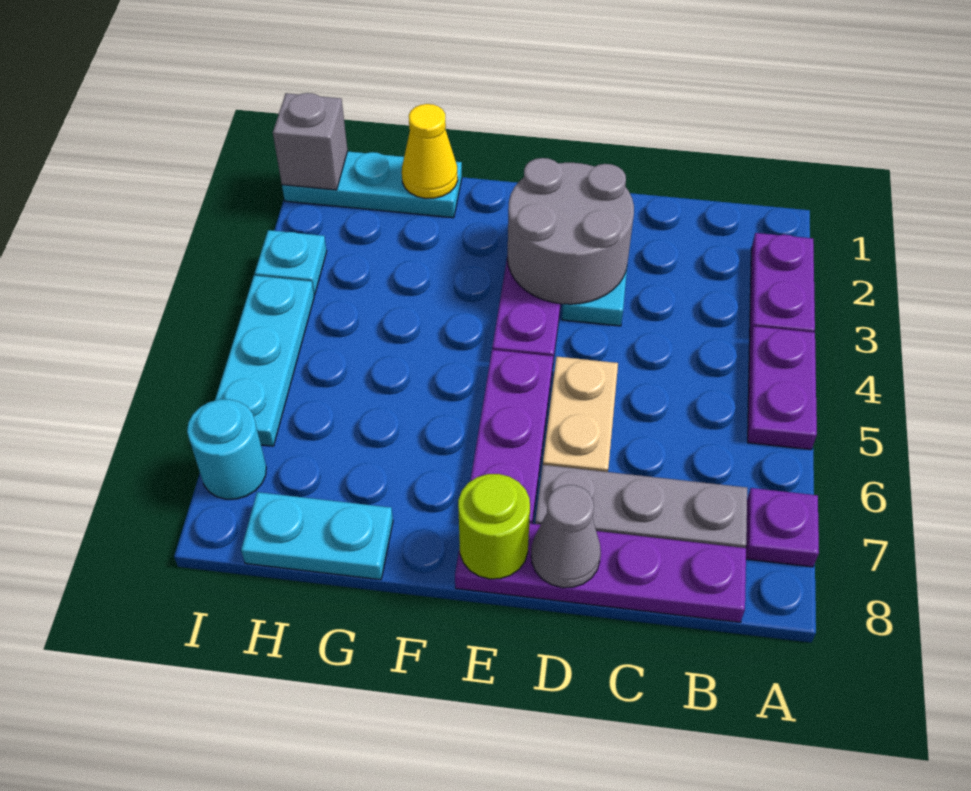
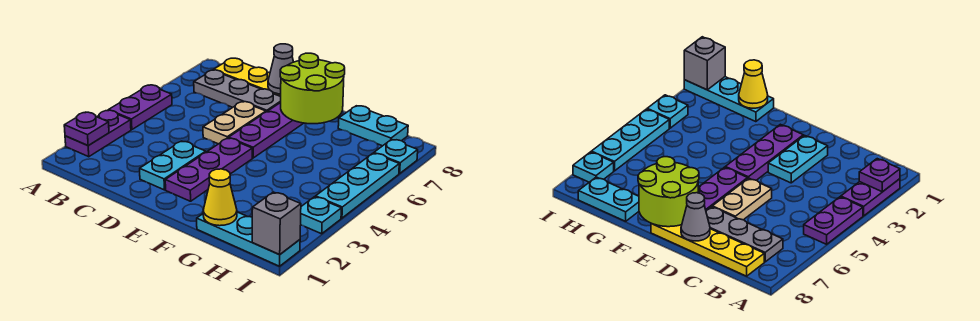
purple 1x1 plate [746,488,819,567] -> purple 1x1 plate moved to [64,112,109,146]
purple 1x4 plate [455,523,746,622] -> yellow 1x4 plate [214,58,281,97]
grey 2x2 round brick [507,158,634,304] -> none
lime 1x1 round brick [458,474,530,579] -> lime 2x2 round brick [280,53,345,124]
cyan 1x1 round brick [187,399,266,499] -> cyan 1x1 plate [374,139,418,174]

